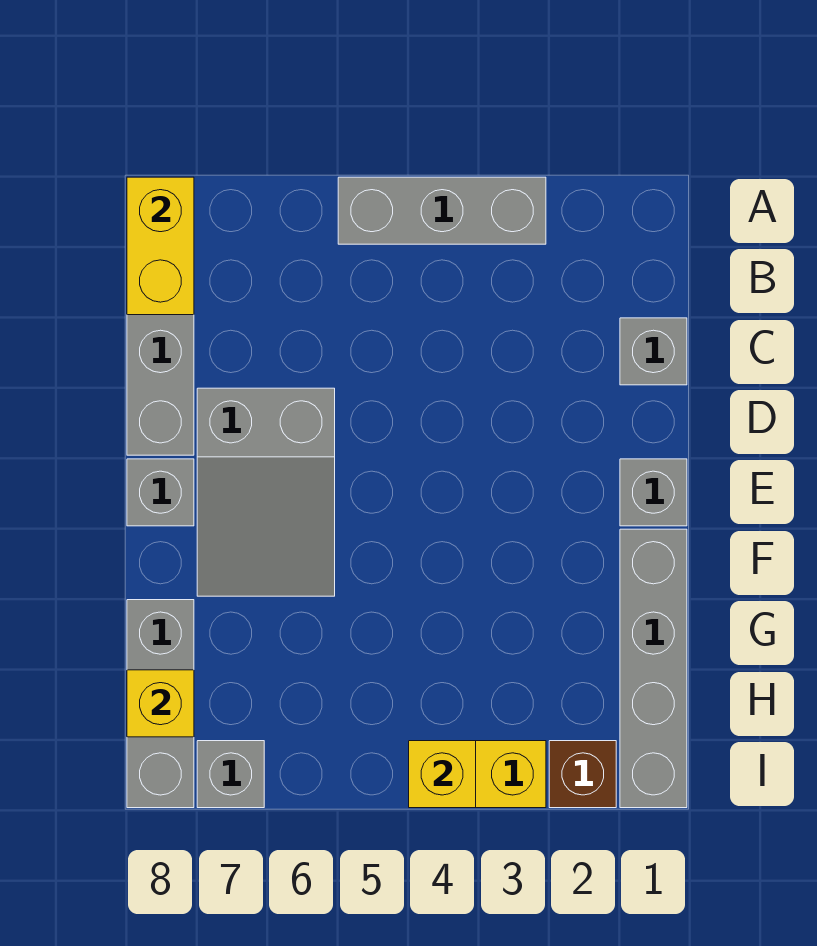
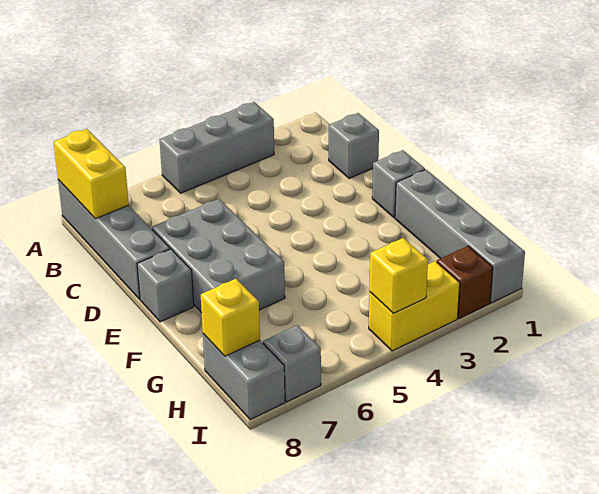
grey 2x3 slope [197,388,335,596] -> grey 2x3 brick [152,199,285,313]
grey 1x3 brick [127,600,194,808] -> grey 1x2 brick [203,334,285,420]

